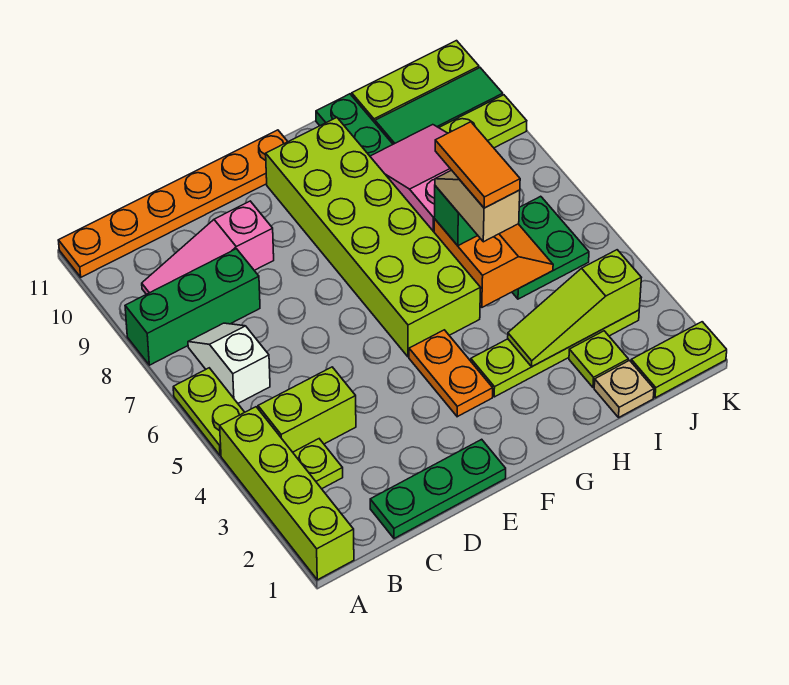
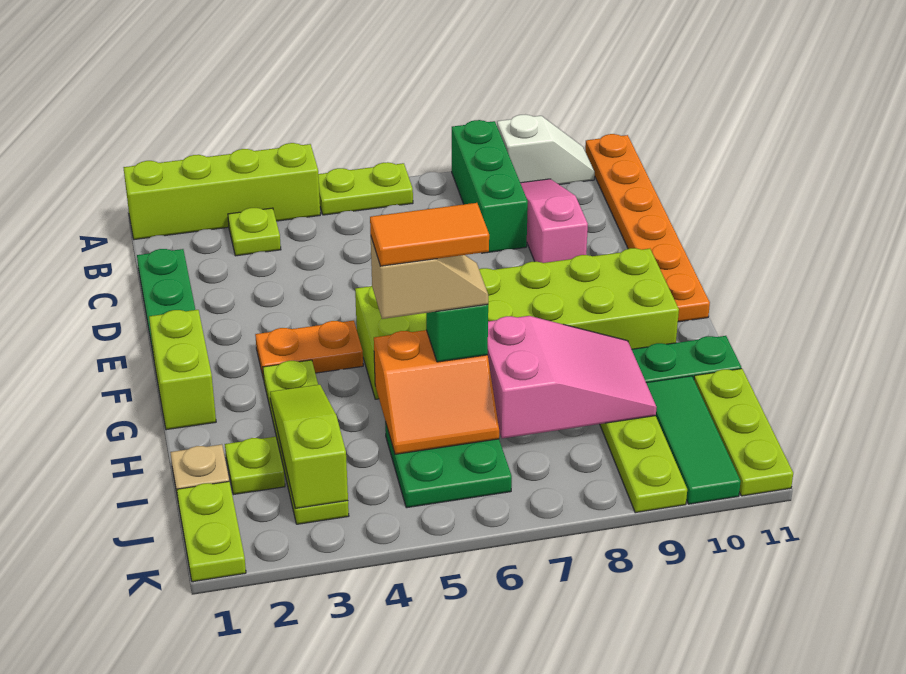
lime 1x2 brick [258,367,356,452] -> lime 1x2 brick moved to [149,310,216,430]
white 1x2 slope [188,323,270,403] -> white 1x2 slope moved to [497,115,595,185]

